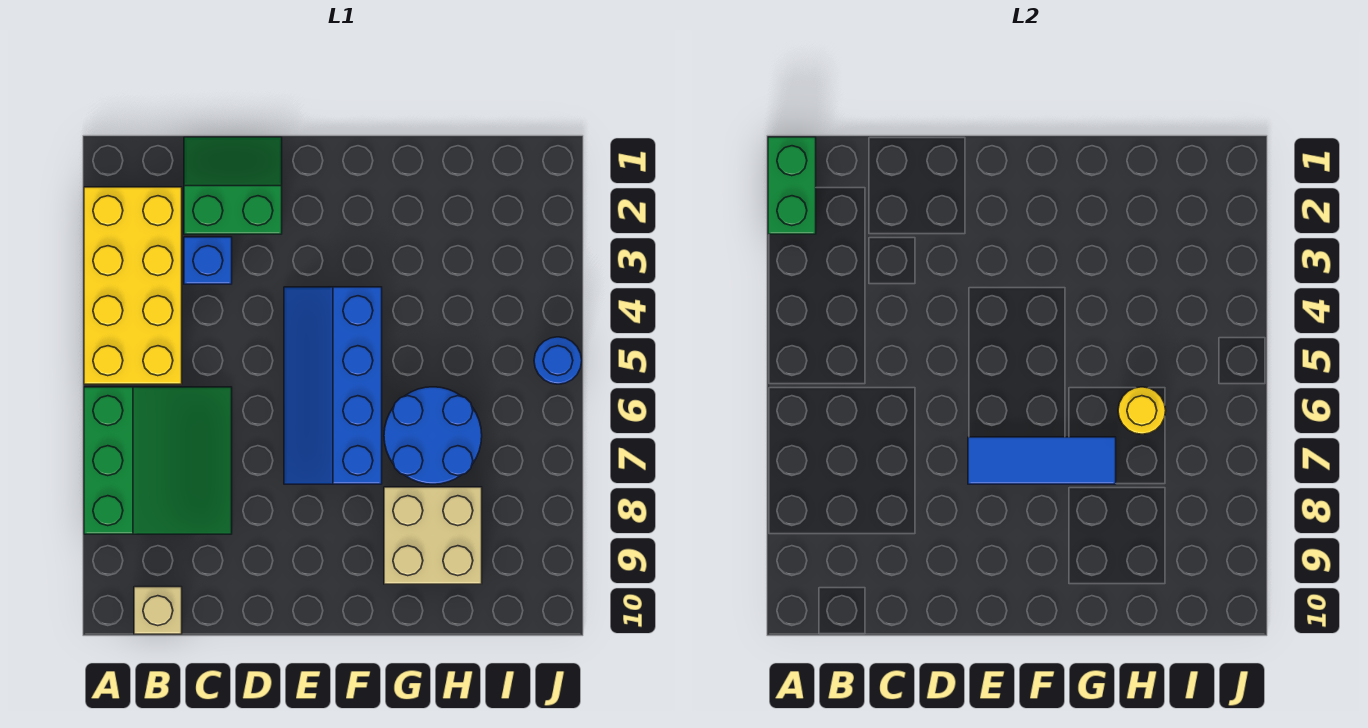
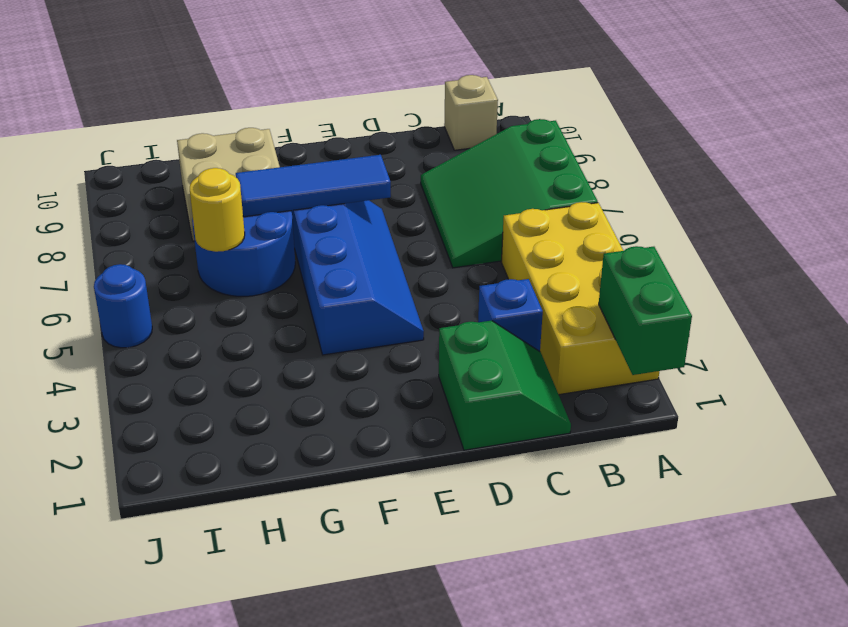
green 2x2 slope [184,137,282,234] -> green 2x2 slope turned to [439,321,571,450]

